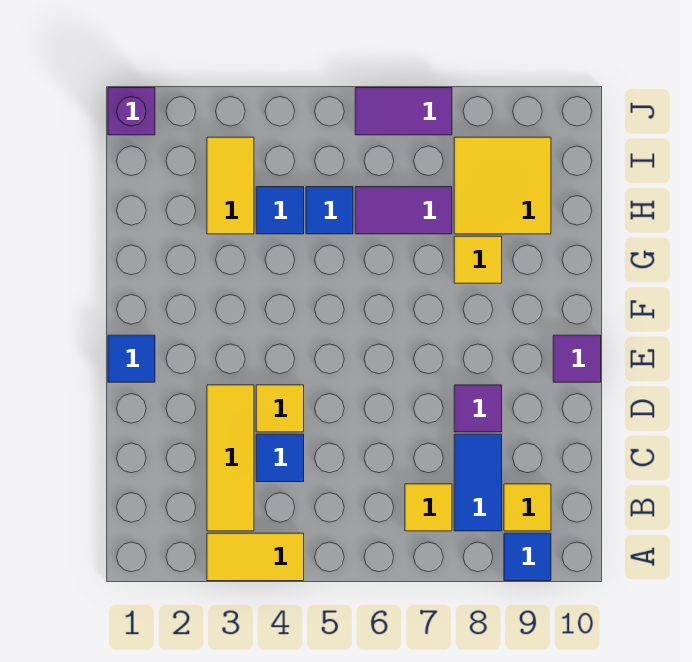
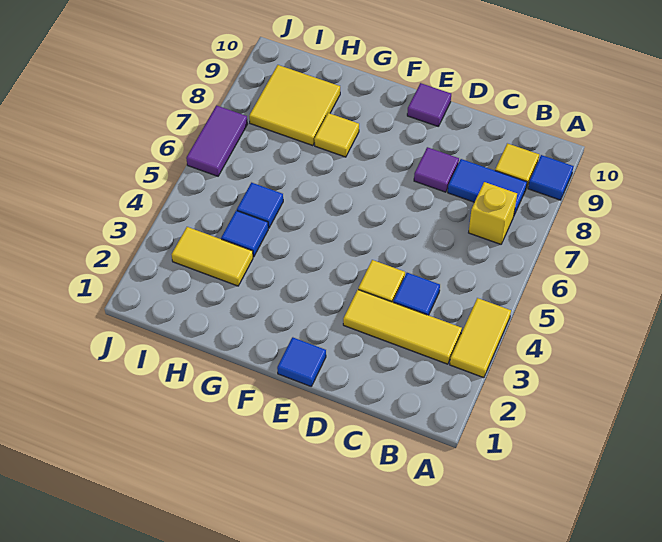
yellow 1x1 tile [405,484,452,531] -> yellow 1x1 brick [469,182,517,244]
purple 1x2 tile [355,187,452,234] -> none
purple 1x1 brick [108,88,155,135] -> none

